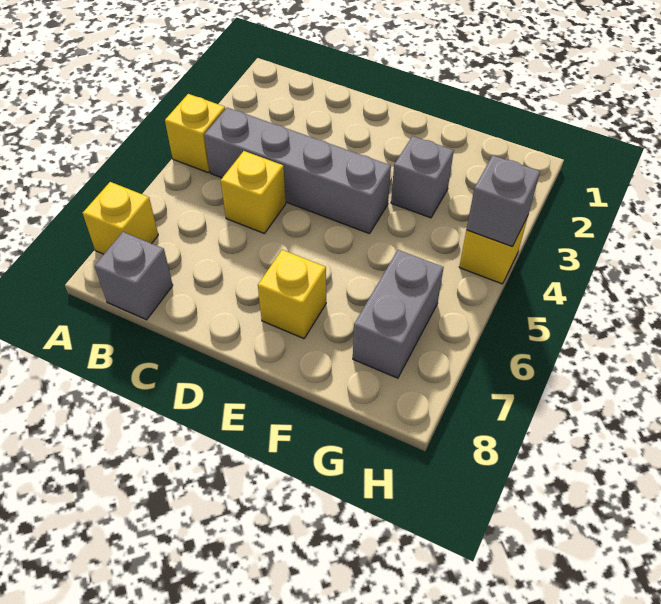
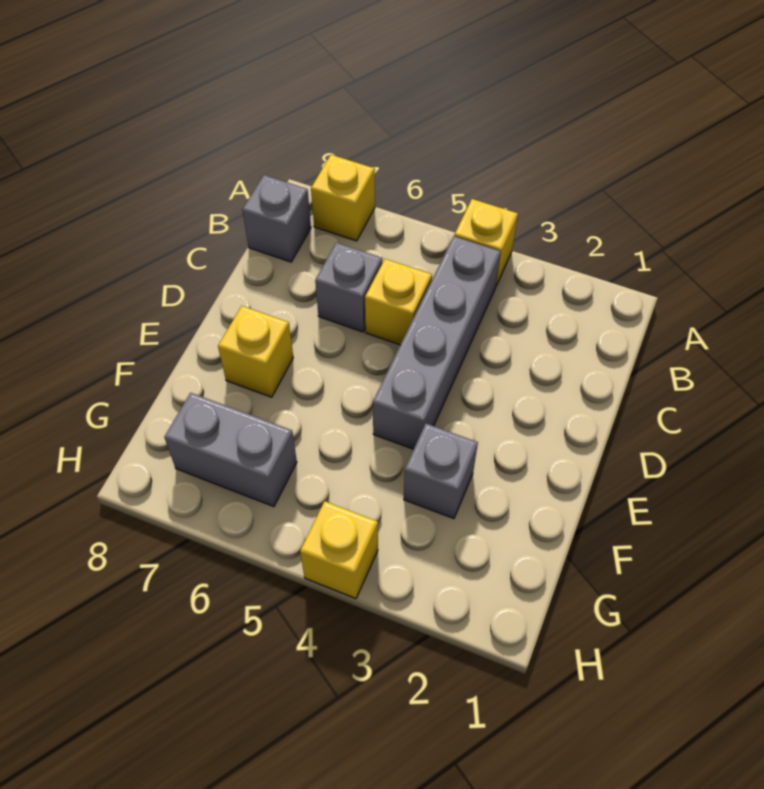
grey 1x1 brick [466,155,540,247] -> grey 1x1 brick moved to [315,243,382,332]

